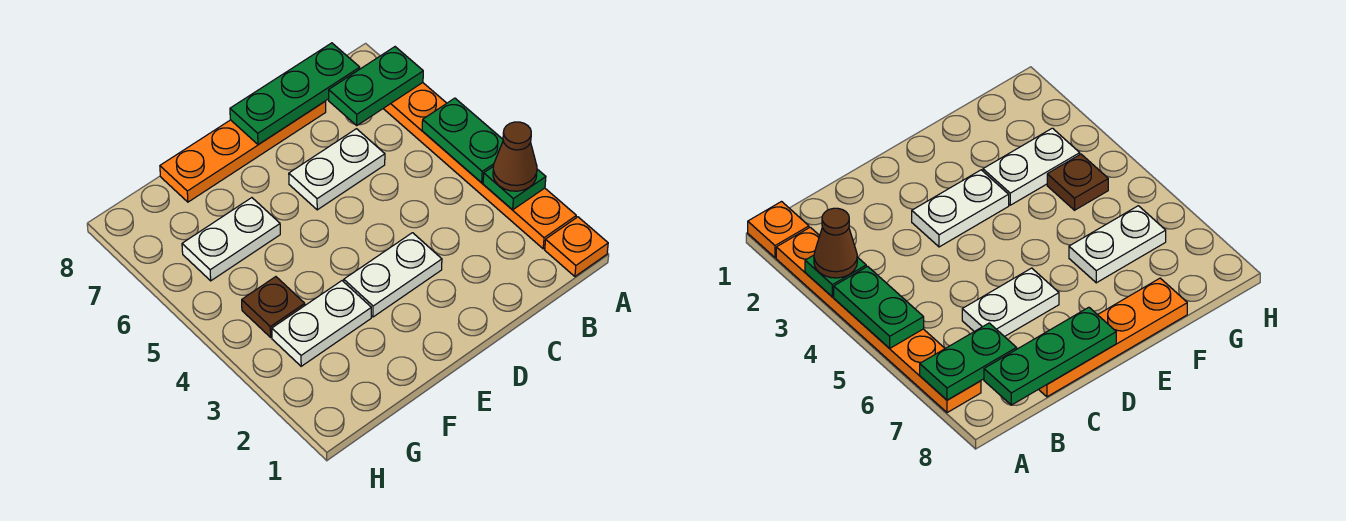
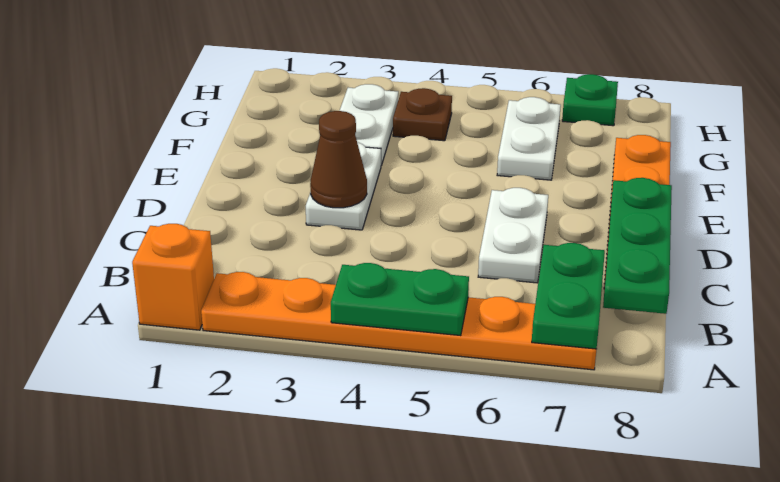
orange 1x1 plate [545,217,608,276] -> orange 1x1 brick [132,224,214,330]
green 1x1 plate [483,167,546,210] -> green 1x1 plate moved to [562,74,618,126]
brown 1x1 cone [493,122,537,191] -> brown 1x1 cone moved to [310,111,367,208]

